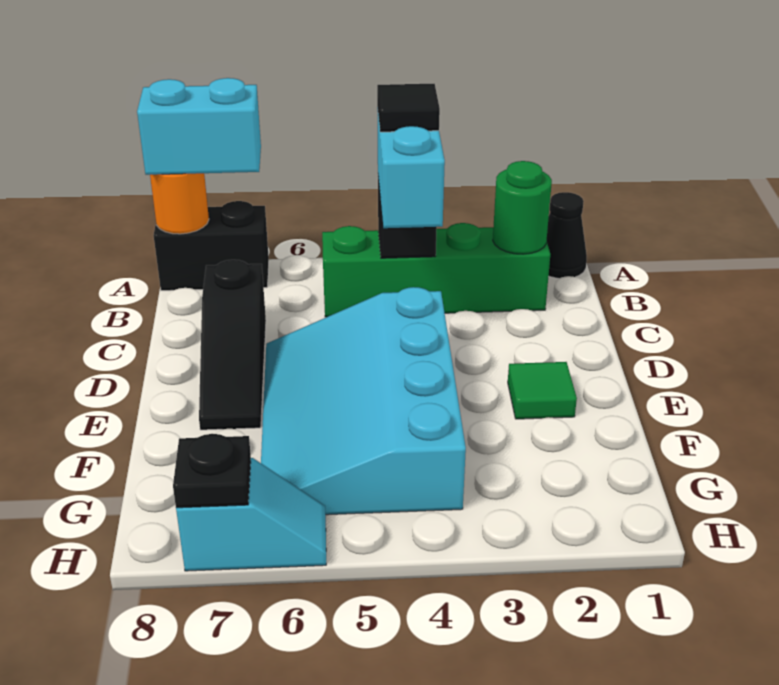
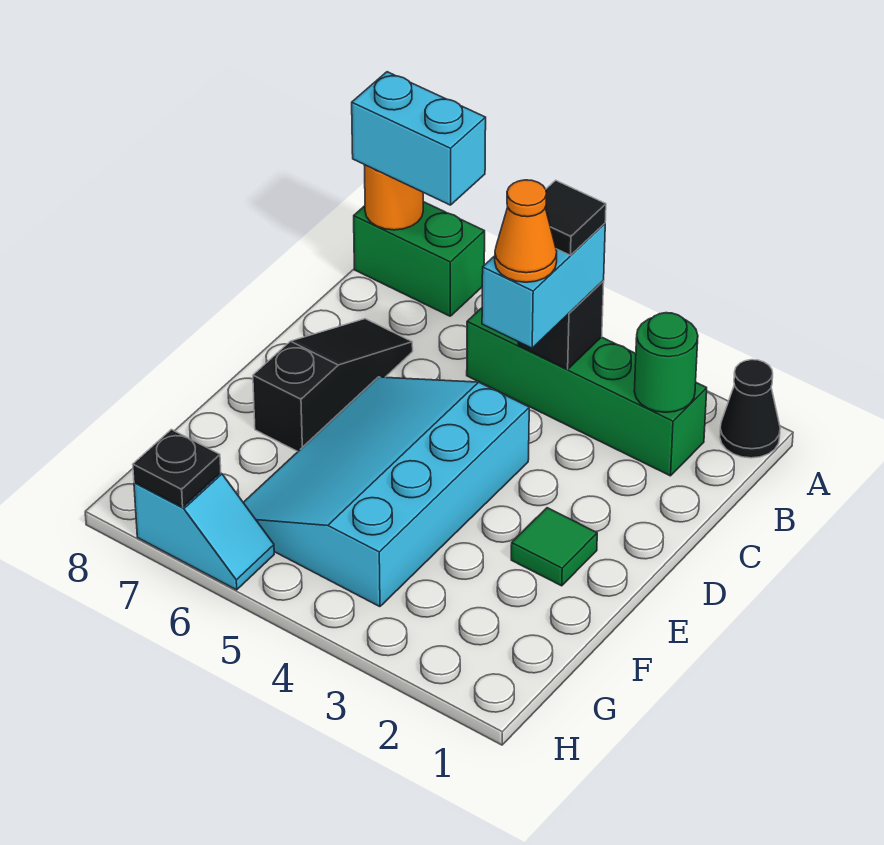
black 1x2 brick [154,201,269,291] -> green 1x2 brick [354,202,485,316]
none -> orange 1x1 cone [495,180,557,282]
black 1x3 slope [199,260,266,430] -> black 1x3 slope turned to [253,319,413,451]

